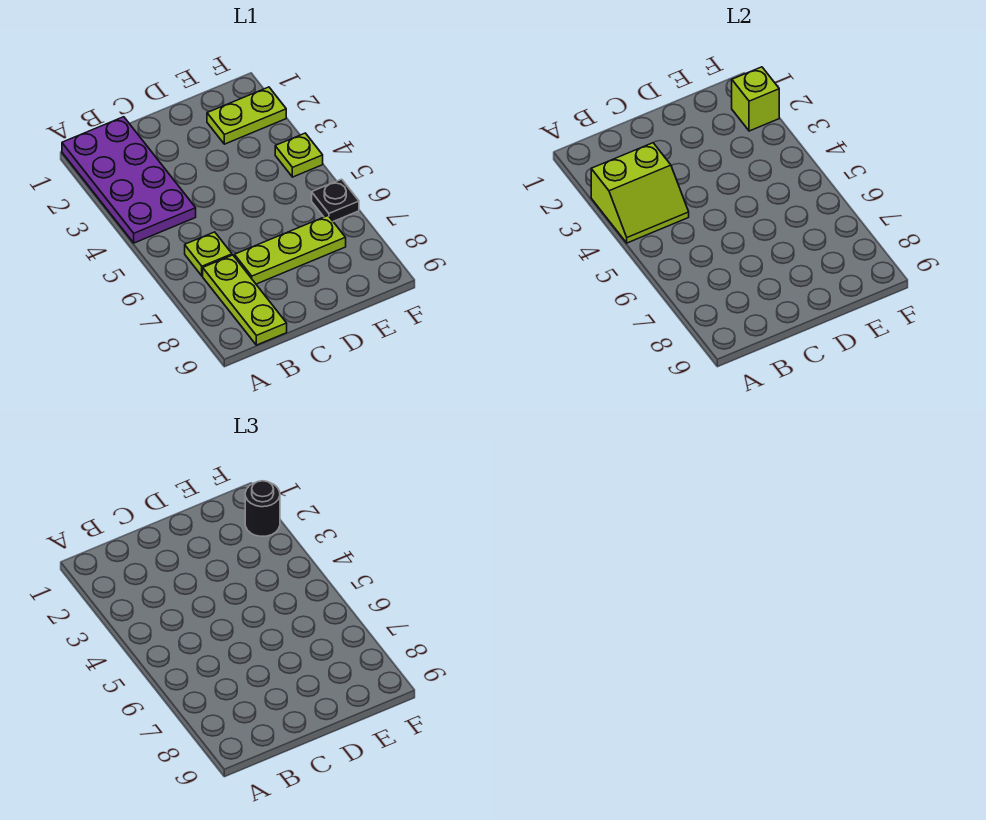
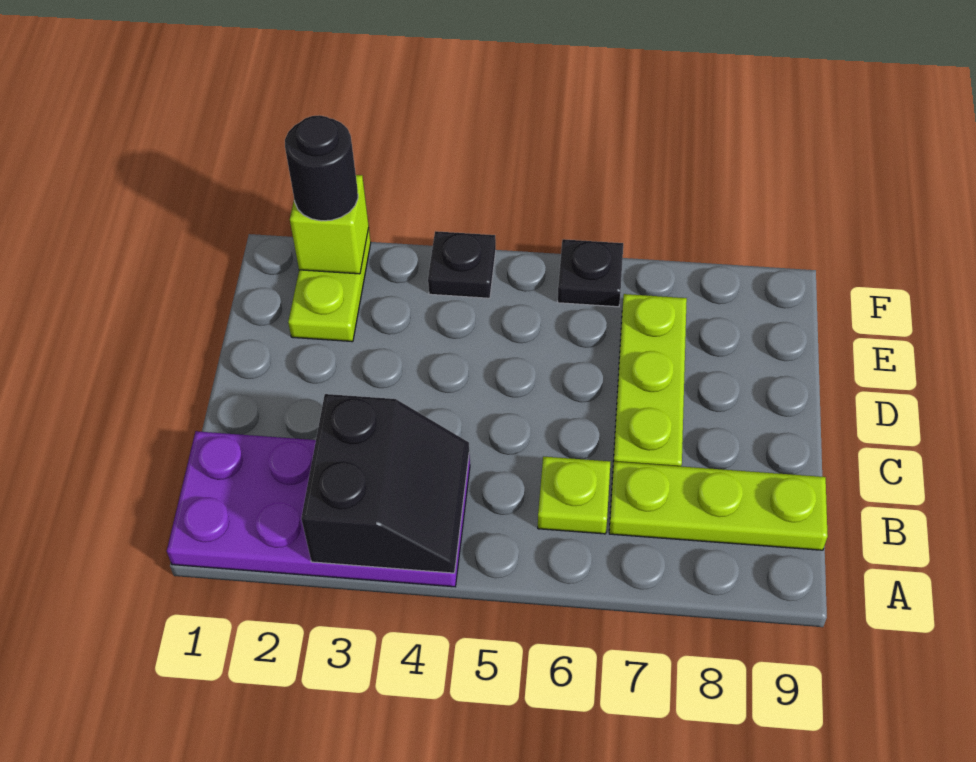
lime 2x2 slope [591,143,689,243] -> black 2x2 slope [301,394,469,573]
lime 1x1 plate [275,133,323,177] -> black 1x1 plate [428,231,496,298]

